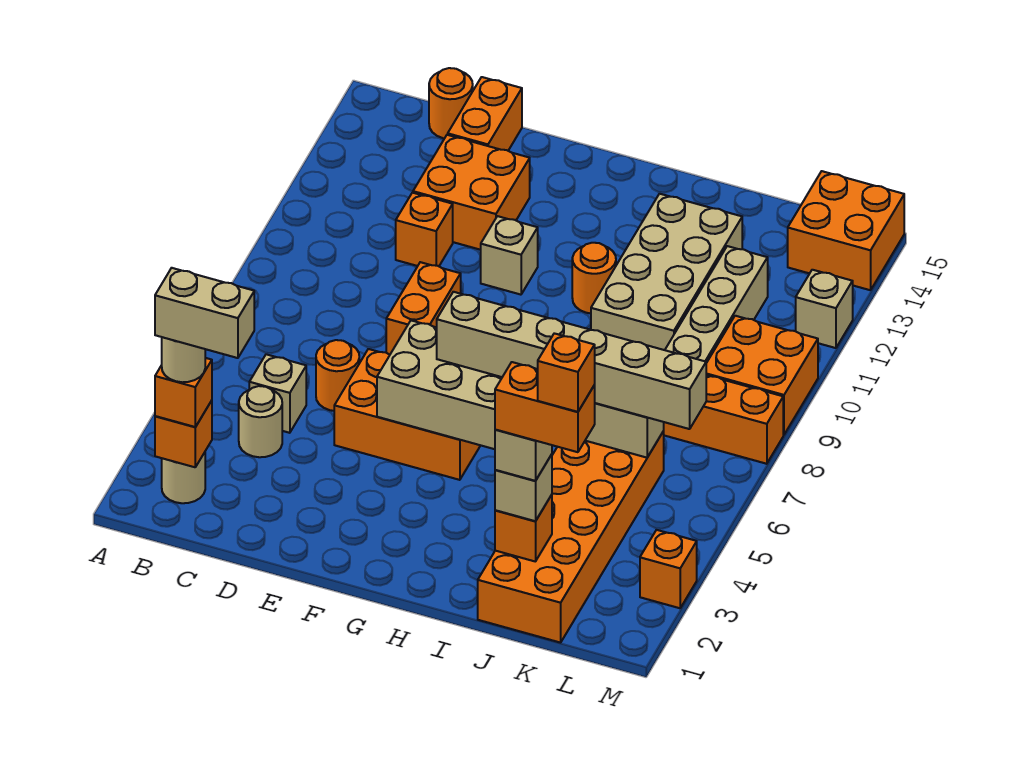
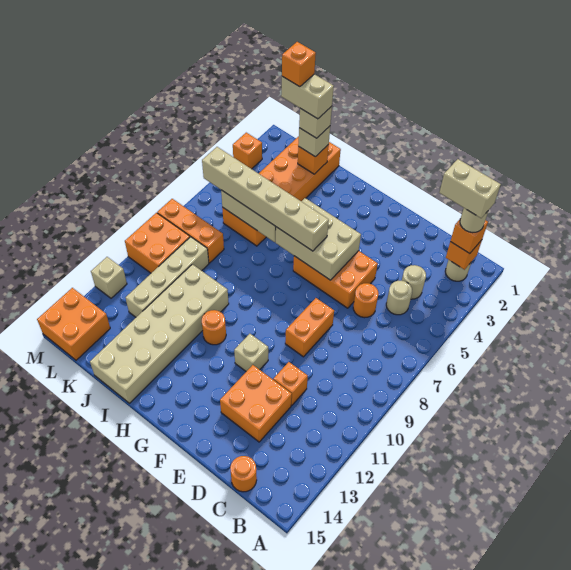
tan 1x1 brick [249,354,306,433] -> tan 1x1 round brick [386,281,412,315]
orange 1x2 brick [448,77,522,151] -> none
tan 2x4 brick [591,194,742,350] -> tan 2x6 brick [90,264,229,403]
orange 1x2 brick [495,362,595,452] -> tan 1x2 brick [281,74,334,119]

